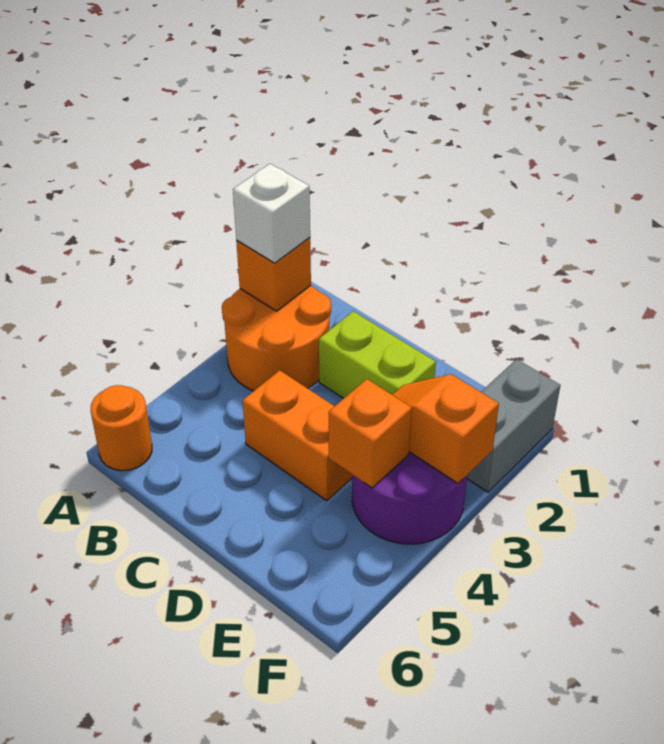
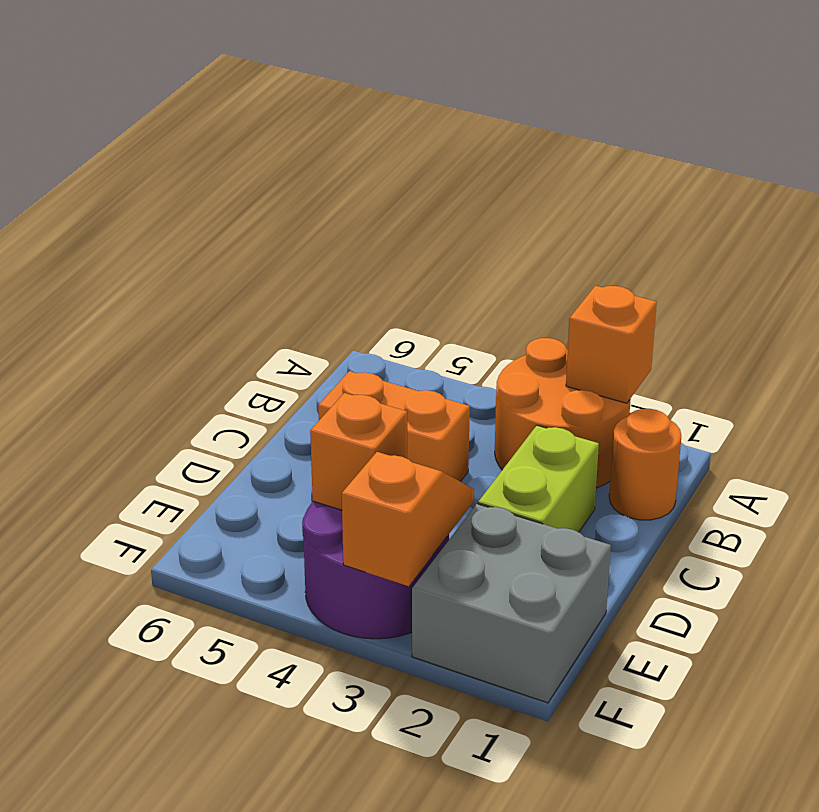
white 1x1 brick [233,164,310,263] -> none
orange 1x1 round brick [91,385,152,471] -> orange 1x1 round brick moved to [609,409,681,520]
orange 1x2 brick [243,370,352,501] -> orange 1x2 brick turned to [318,371,470,482]
grey 1x2 brick [467,359,560,492] -> grey 2x2 brick [412,504,611,703]

